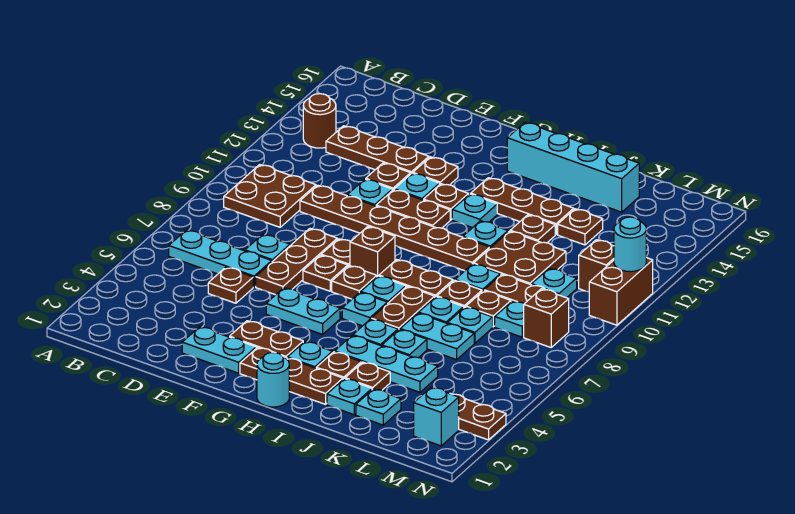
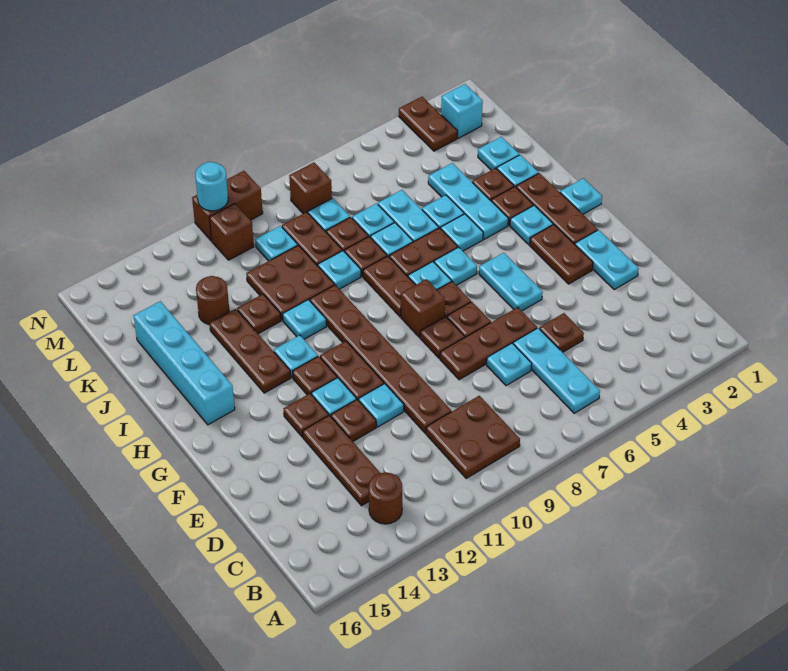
cyan 1x1 round brick [257,352,289,407] -> cyan 1x1 plate [560,178,602,214]
brown 1x1 plate [558,209,603,245] -> brown 1x1 round brick [196,276,229,325]

